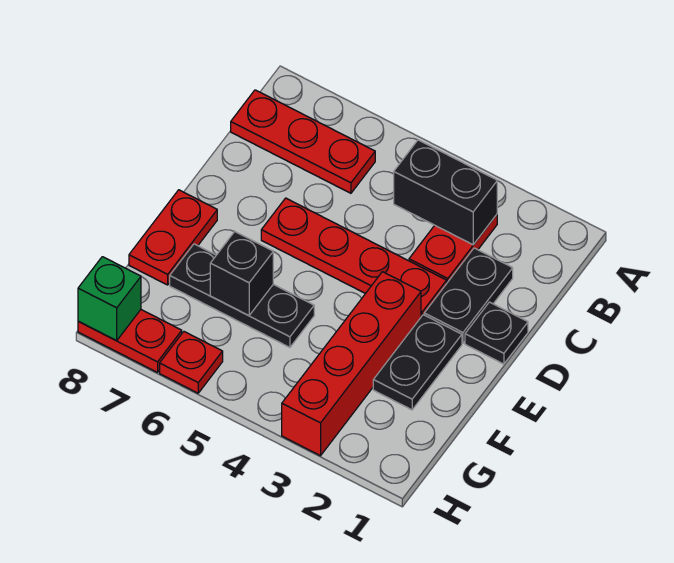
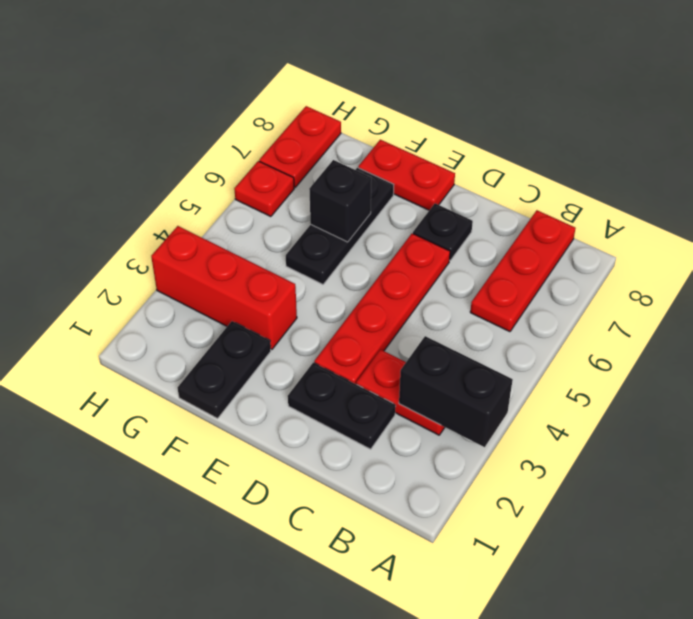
black 1x2 brick [394,140,497,245] -> black 1x2 brick turned to [399,336,513,447]
black 1x1 plate [465,302,528,364] -> black 1x1 plate moved to [413,204,473,260]
black 1x2 plate [373,315,462,410] -> black 1x2 plate turned to [178,321,271,418]
red 1x4 brick [282,272,421,456] -> red 1x3 brick [151,226,297,349]
green 1x1 brick [78,257,141,341] -> none

